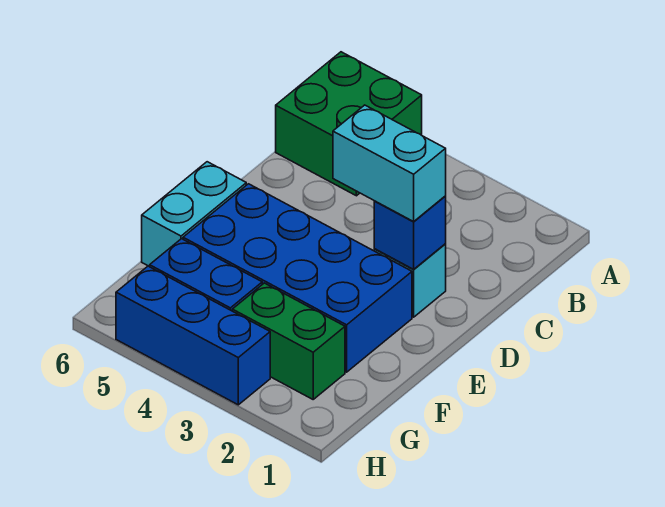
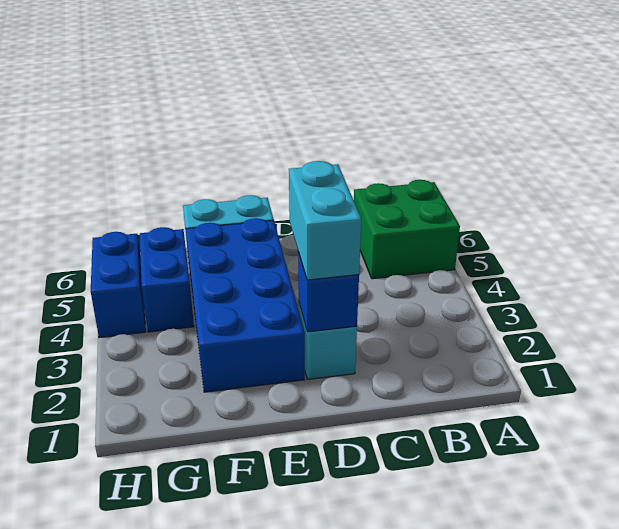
green 1x2 brick [232,283,345,399] -> none
blue 1x3 brick [116,266,270,405] -> blue 1x2 brick [91,232,146,338]

